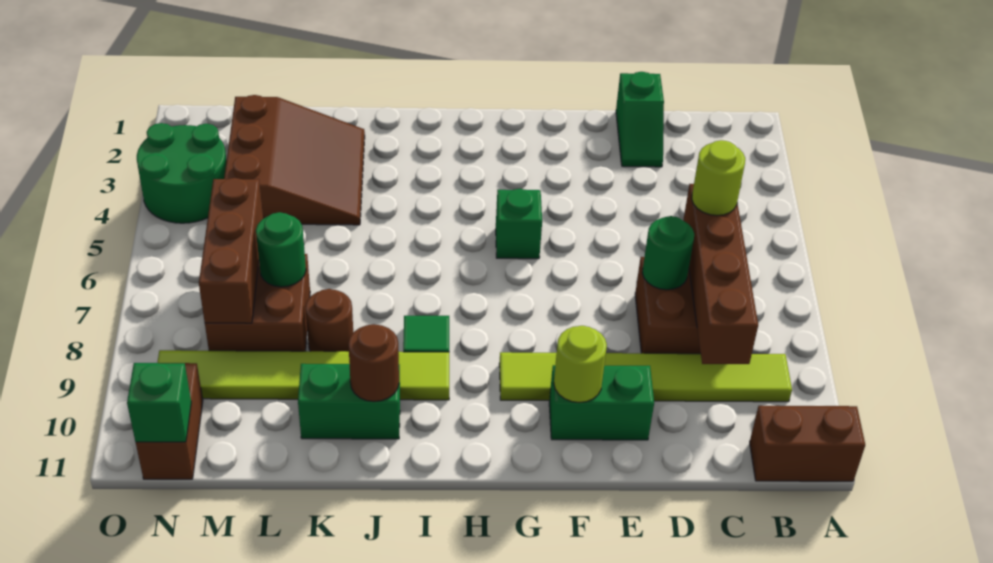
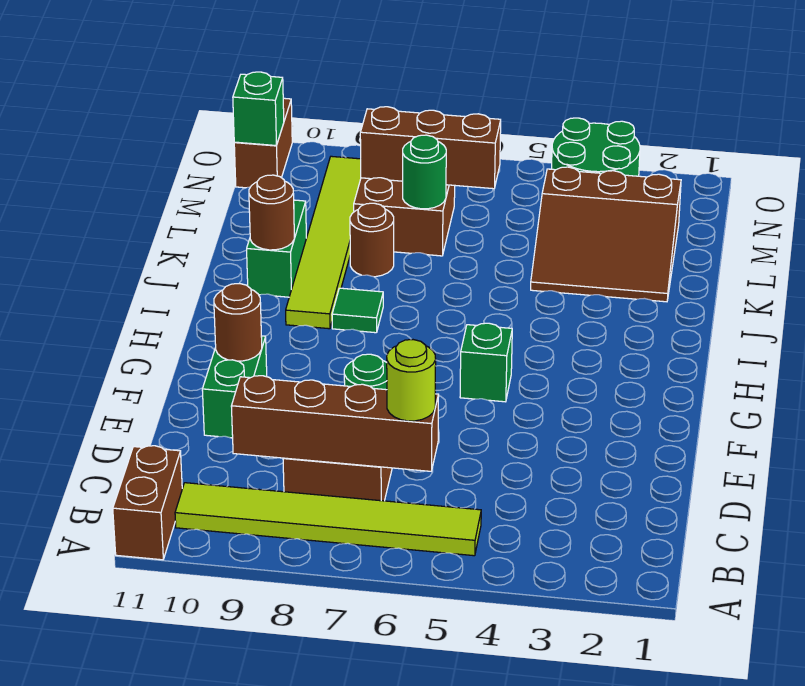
lime 1x6 tile [499,352,792,402] -> lime 1x6 tile turned to [175,483,481,556]
green 1x2 slope [616,72,664,167] -> none
lime 1x1 round brick [554,326,607,403] -> brown 1x1 round brick [214,283,262,361]
brown 1x2 brick [136,363,203,479] -> brown 1x2 brick turned to [234,98,292,188]

